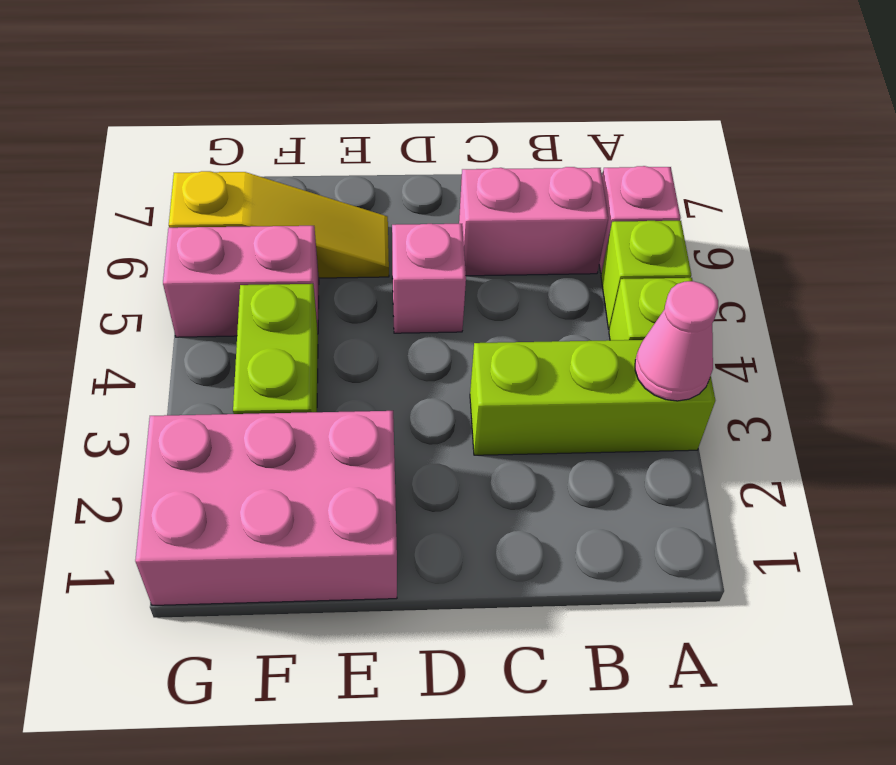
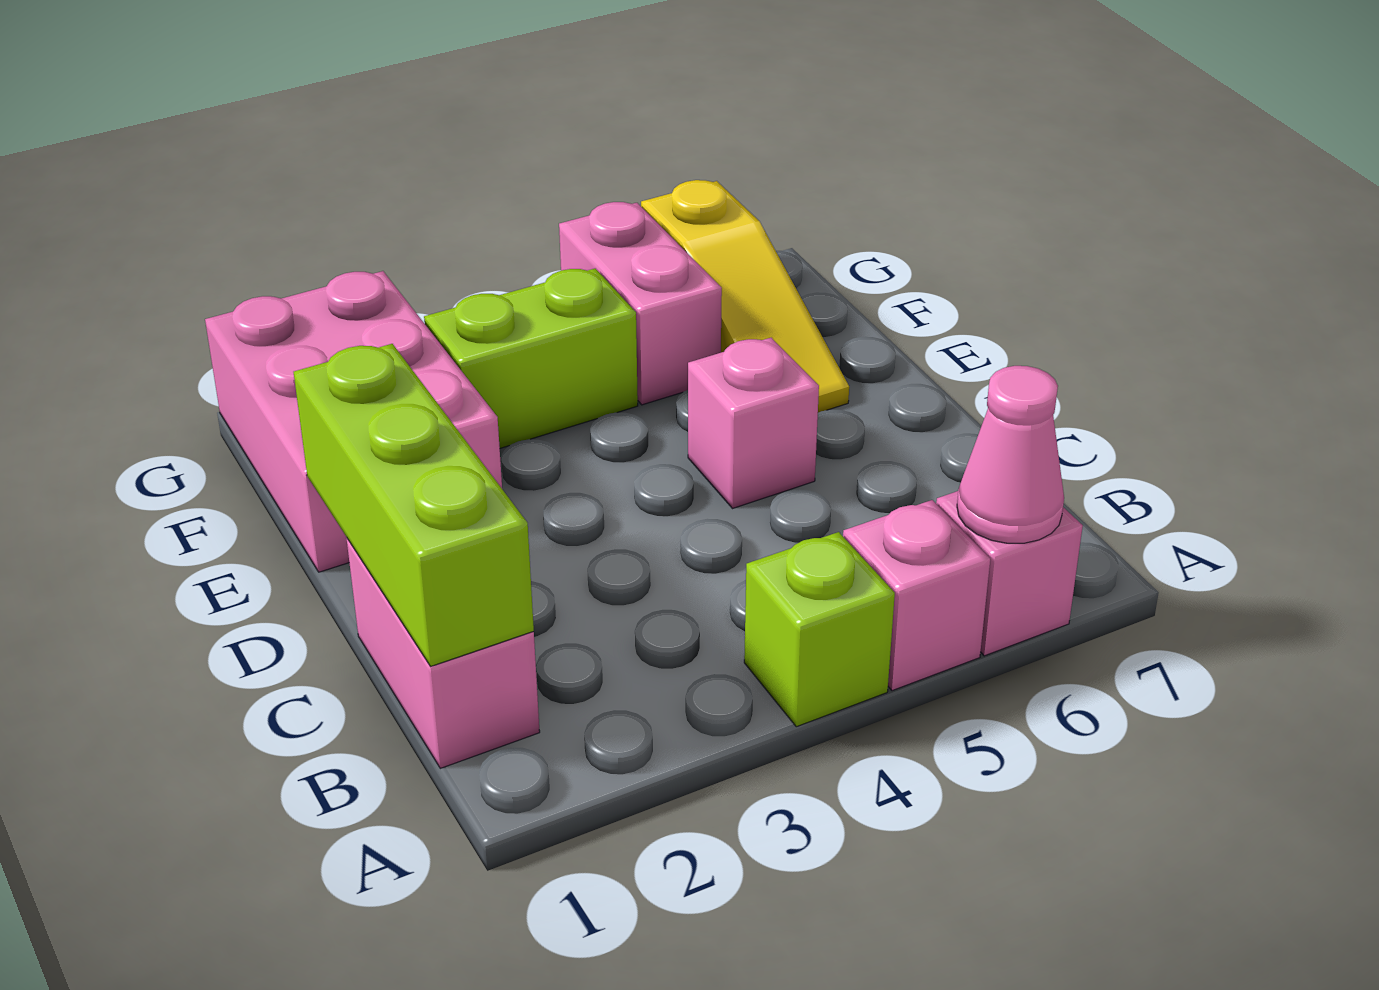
lime 1x3 brick [470,340,715,455] -> lime 1x3 brick moved to [294,344,534,666]
pink 1x1 cone [635,281,718,401] -> pink 1x1 cone moved to [957,366,1064,543]
lime 1x1 brick [601,221,691,329] -> pink 1x1 brick [843,500,990,691]
pink 1x2 brick [459,167,608,276] -> pink 1x2 brick moved to [346,538,540,768]

